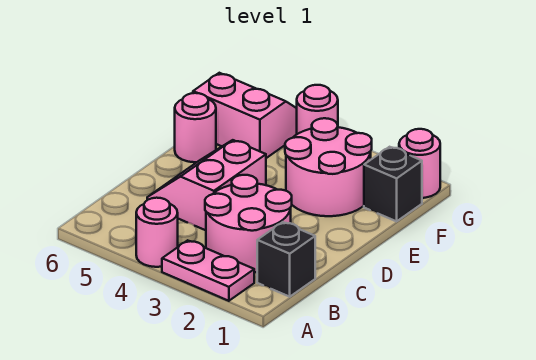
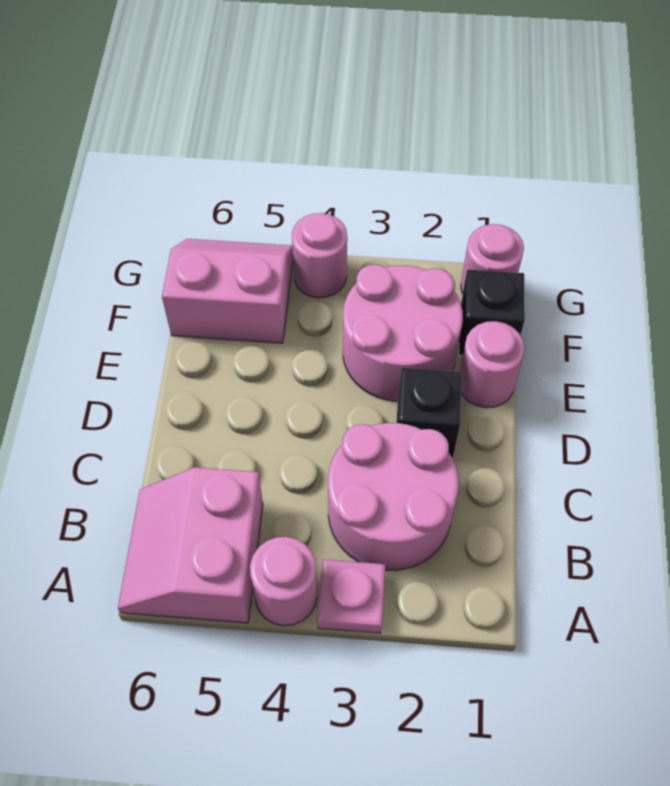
pink 1x2 plate [162,240,254,301] -> pink 1x1 plate [317,559,386,633]
black 1x1 brick [257,222,315,297] -> black 1x1 brick moved to [397,368,462,459]
pink 2x2 slope [147,140,266,230] -> pink 2x2 slope moved to [118,467,263,623]
pink 1x1 round brick [175,93,216,162] -> pink 1x1 round brick moved to [460,321,525,408]

